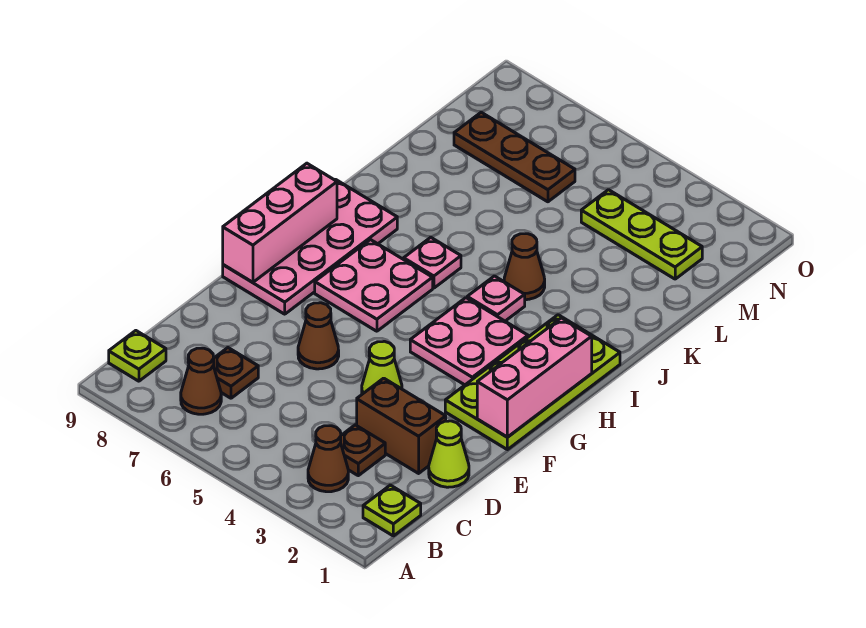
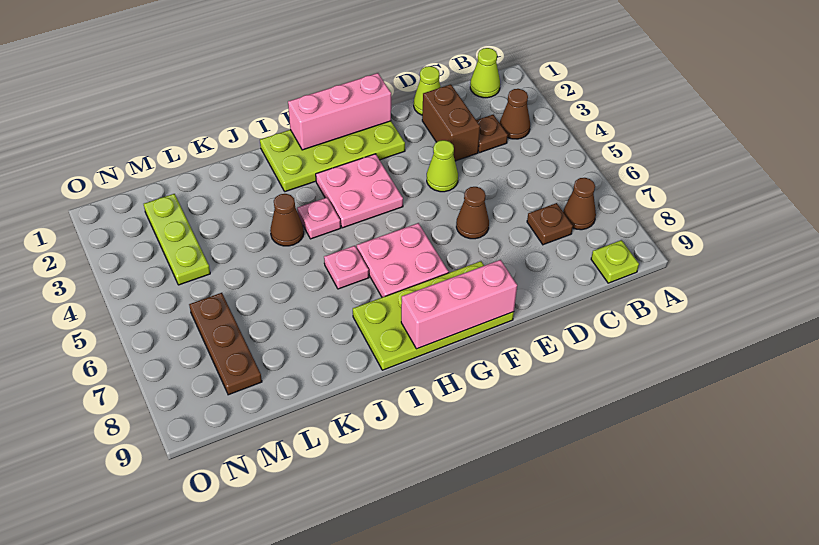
lime 1x1 plate [363,485,421,536] -> lime 1x1 cone [470,48,500,98]
pink 2x4 plate [223,179,397,314] -> lime 2x4 plate [353,261,514,370]

